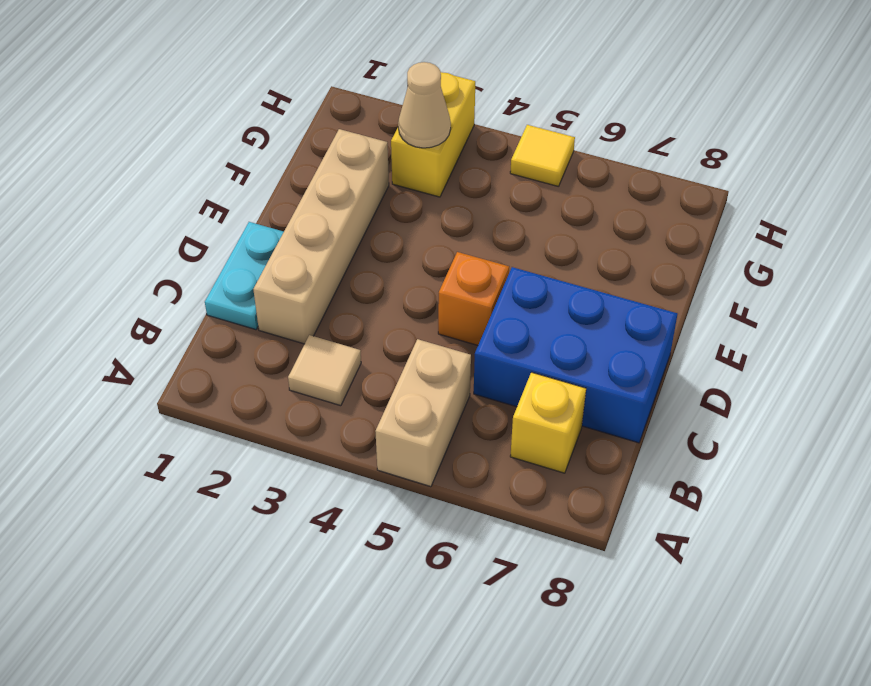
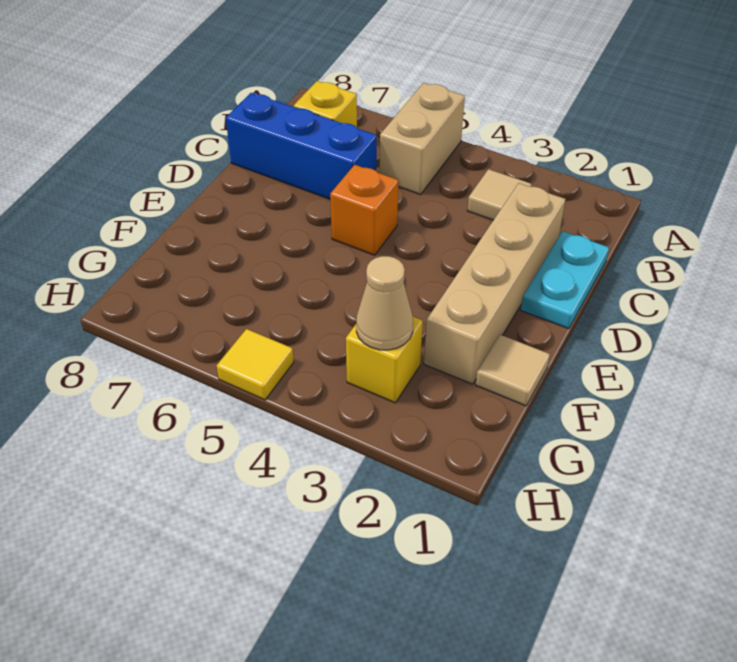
blue 2x3 brick [474,267,677,443] -> blue 1x3 brick [226,93,377,199]
none -> tan 1x1 tile [476,335,550,406]
yellow 1x2 brick [391,72,475,197] -> yellow 1x1 brick [346,317,423,403]

